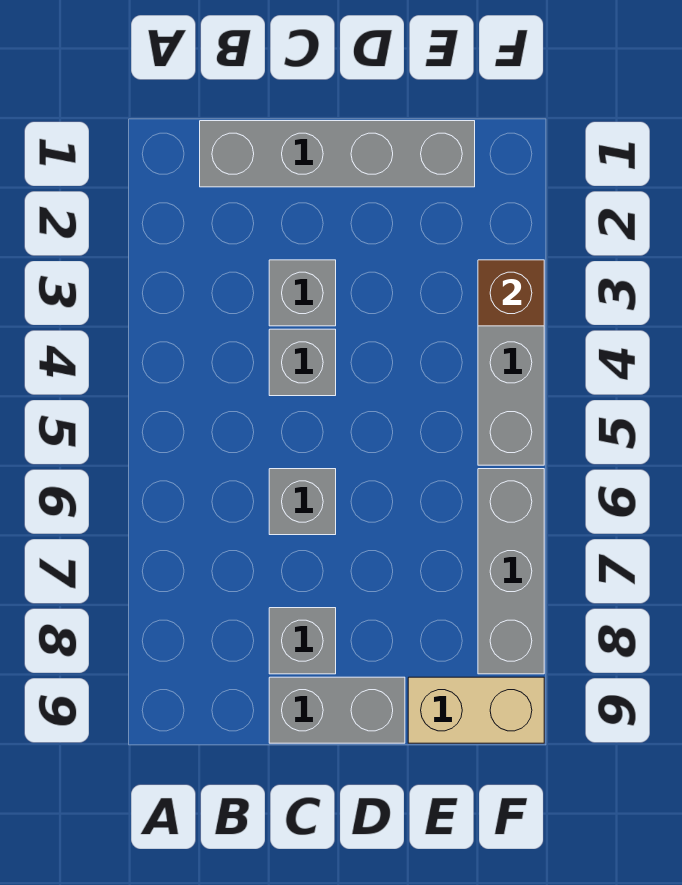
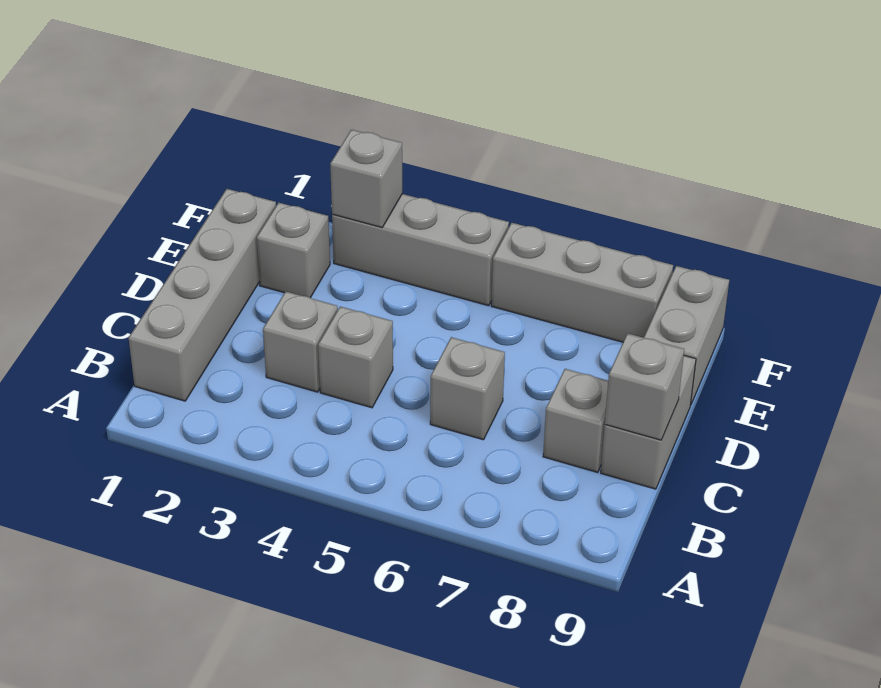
none -> grey 1x1 brick [605,334,684,440]
none -> grey 1x1 brick [257,203,330,298]
tan 1x2 brick [408,677,544,743] -> grey 1x2 brick [644,266,729,404]
brown 1x1 brick [478,260,544,326] -> grey 1x1 brick [330,130,402,227]

